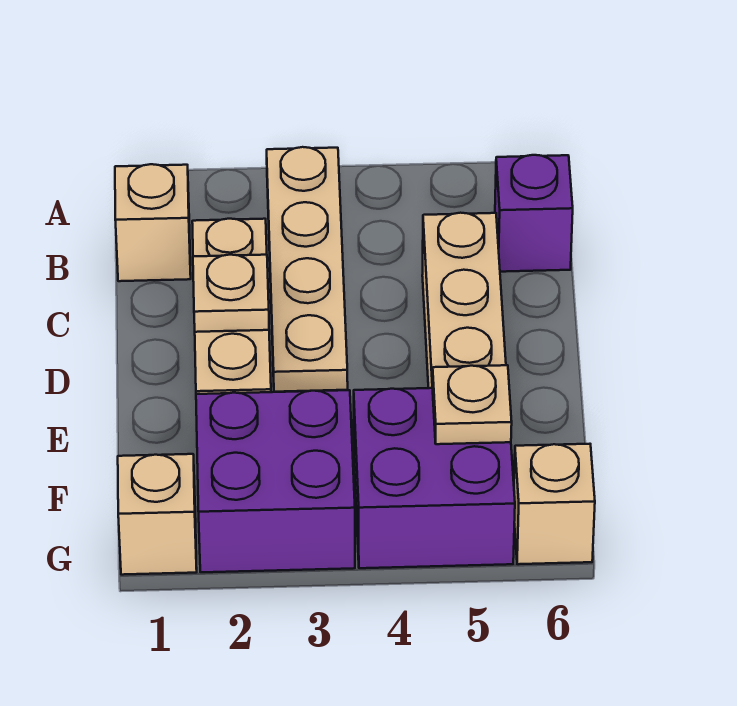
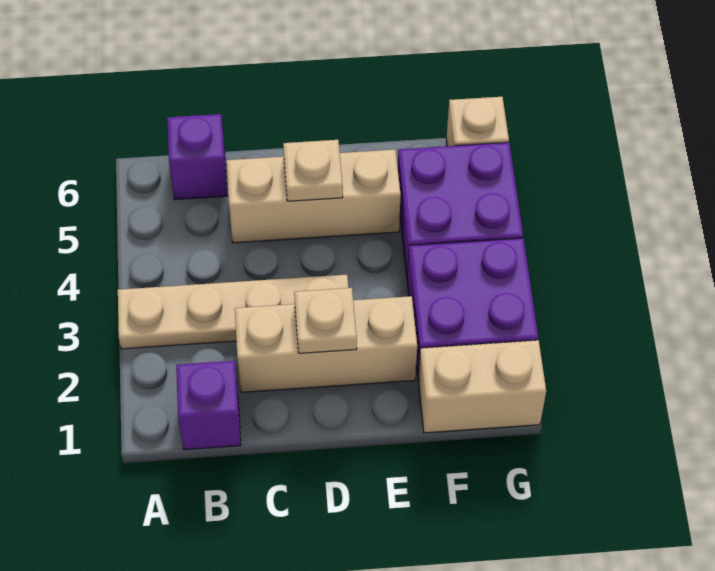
tan 1x1 brick [115,164,191,281] -> purple 1x1 brick [176,361,241,450]
tan 1x1 plate [432,365,512,444] -> tan 1x1 plate moved to [283,140,343,201]
tan 1x1 brick [118,454,197,575] -> tan 1x2 brick [418,340,546,433]

